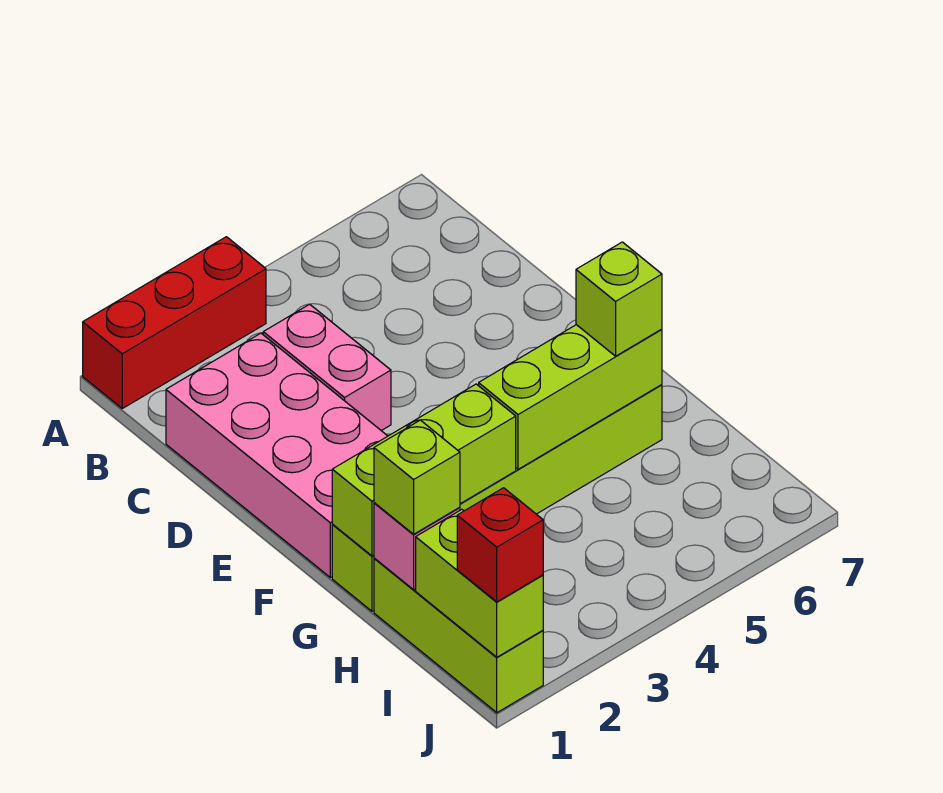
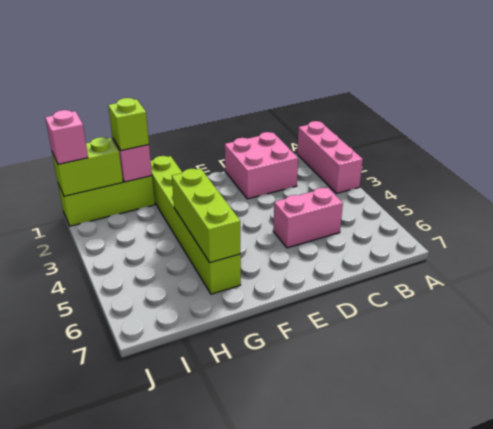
red 1x3 brick [83,237,266,408] -> pink 1x3 brick [297,121,363,193]
pink 2x4 brick [166,333,387,577] -> pink 2x2 brick [225,132,298,199]
pink 1x2 brick [263,304,391,431] -> pink 1x2 brick moved to [273,188,343,248]
lime 1x3 brick [332,384,516,556] -> none
lime 1x1 brick [576,242,662,356] -> none
red 1x1 brick [457,488,543,602] -> pink 1x1 brick [45,110,88,164]

